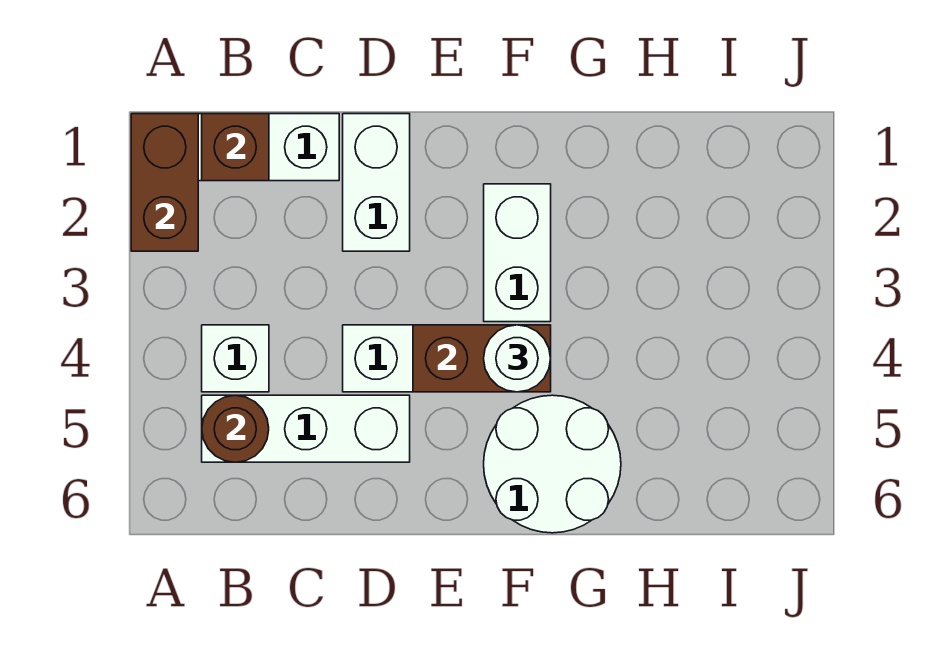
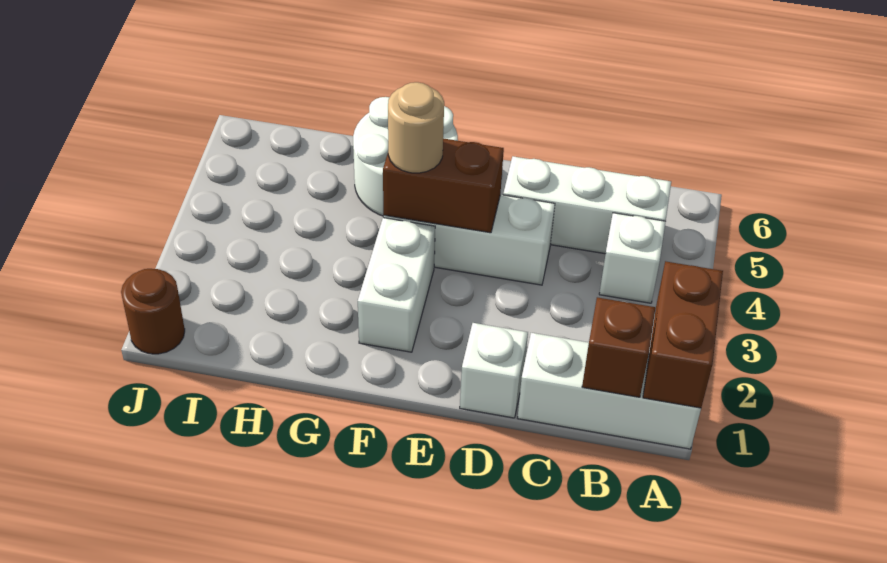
brown 1x1 round brick [202,395,269,462] -> brown 1x1 round brick moved to [121,269,185,354]
white 1x2 brick [343,114,410,251] -> white 1x1 brick [460,323,528,418]
white 1x1 round brick [484,325,551,392] -> tan 1x1 round brick [388,82,444,173]

